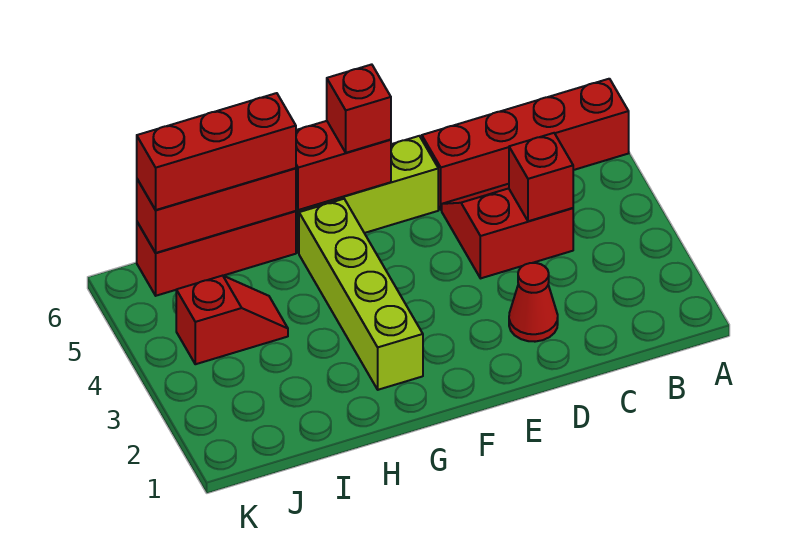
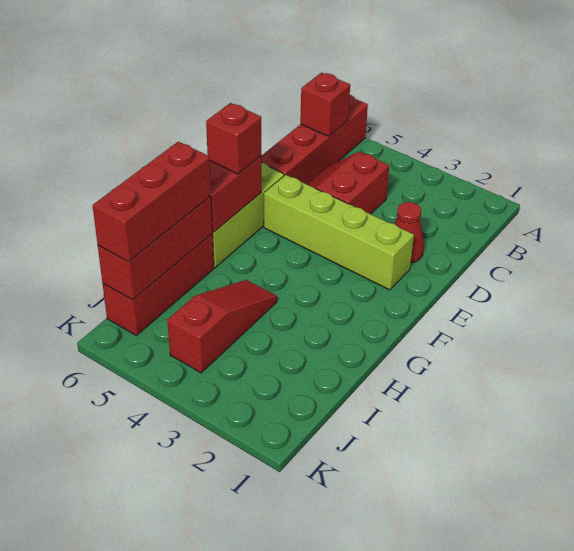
red 1x1 brick [509,133,573,221] -> red 1x1 brick moved to [300,72,350,136]
lime 1x4 brick [299,199,423,390] -> lime 1x4 brick moved to [264,175,414,290]
red 1x2 slope [176,276,288,364] -> red 1x3 slope [167,280,277,373]

